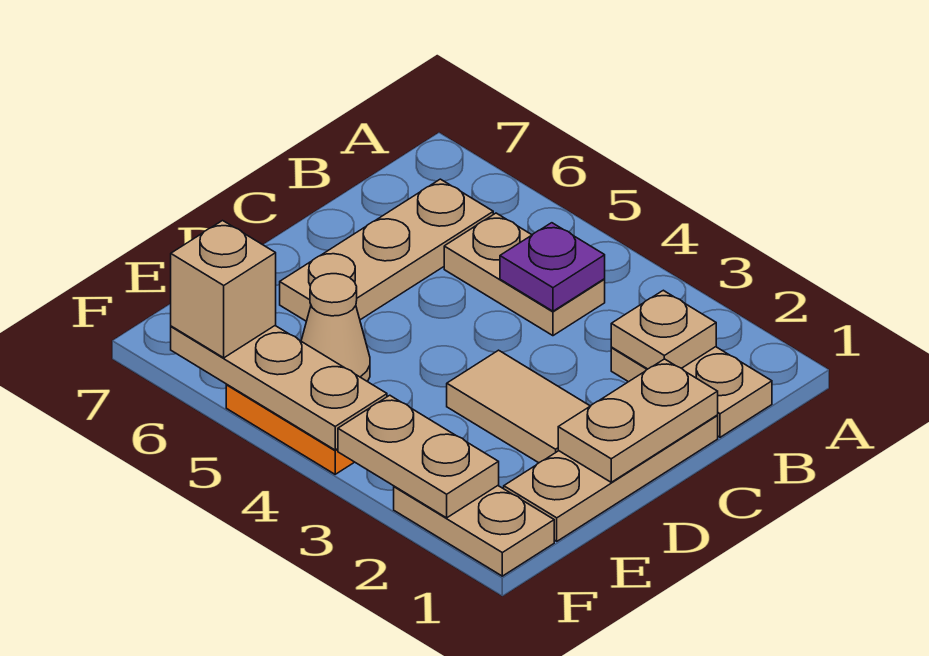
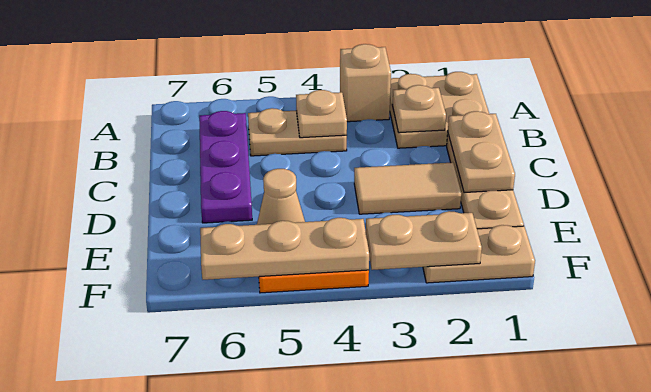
tan 1x2 plate [611,347,772,437] -> tan 2x2 plate [390,72,489,148]
purple 1x1 plate [500,223,605,311] -> tan 1x1 plate [296,90,347,138]
tan 1x3 plate [280,179,493,321] -> purple 1x3 plate [199,111,252,223]
tan 1x1 brick [171,221,276,358] -> tan 1x1 brick moved to [340,44,391,122]

